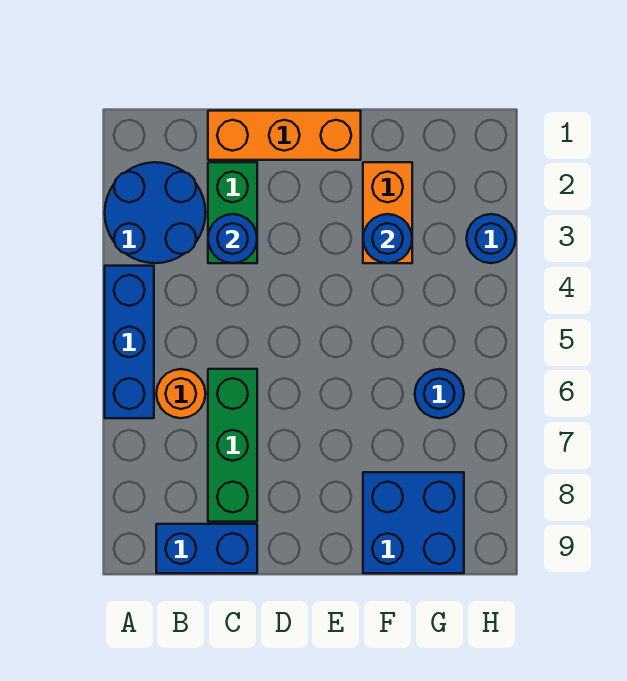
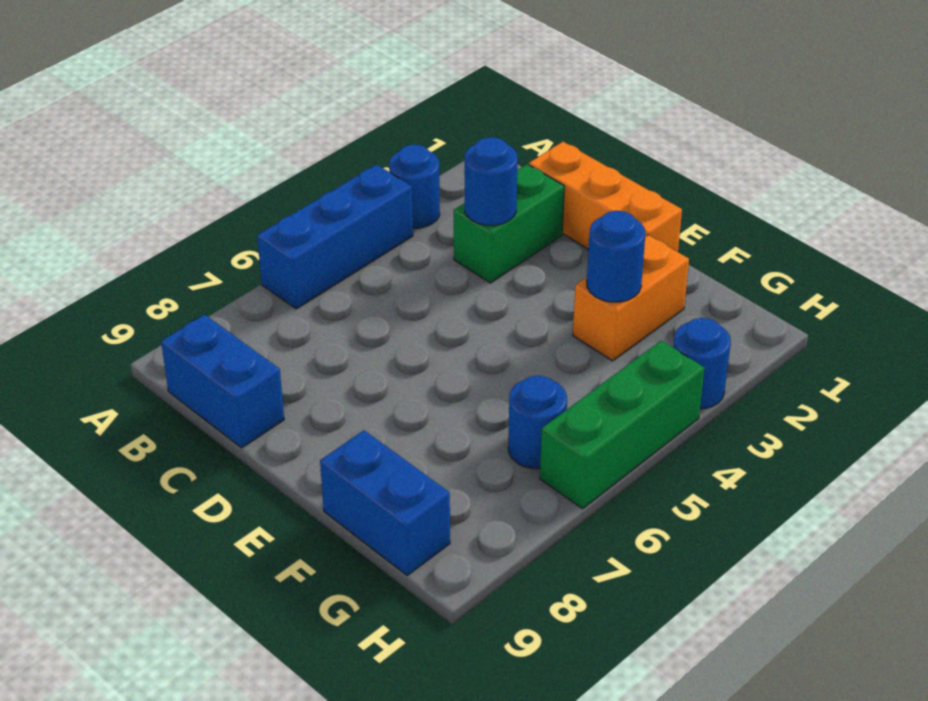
blue 2x2 round brick [105,162,206,263] -> blue 1x1 round brick [389,145,440,228]
orange 1x1 round brick [156,369,206,418] -> none
green 1x3 brick [208,369,257,522] -> green 1x3 brick moved to [540,341,705,509]
blue 2x2 brick [363,472,464,573] -> blue 1x2 brick [320,430,450,575]

